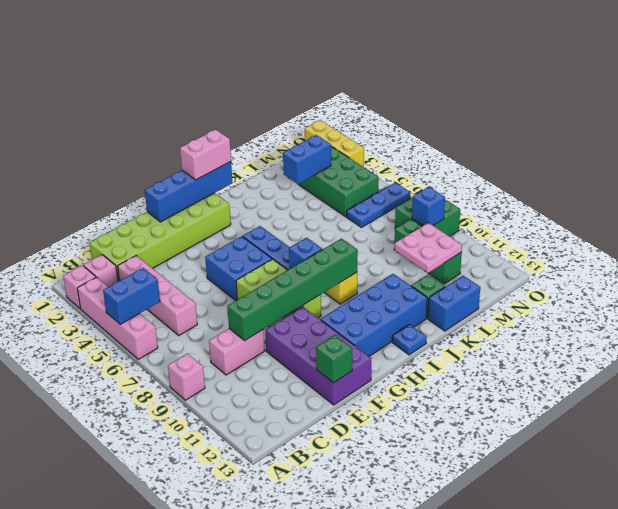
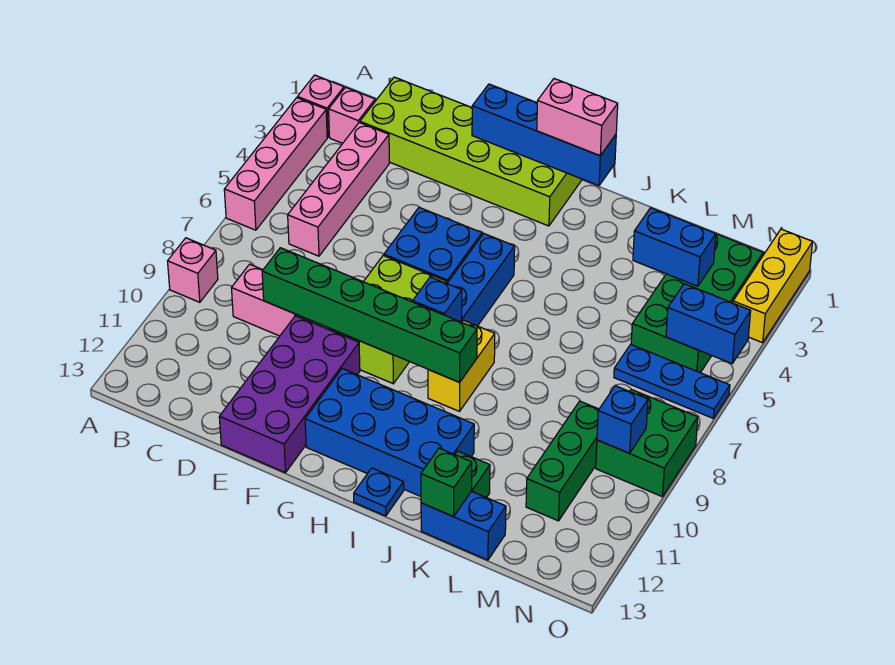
blue 1x2 brick [103,268,160,324] -> blue 1x2 brick moved to [666,284,751,364]
green 1x1 brick [316,335,352,383] -> green 1x1 brick moved to [421,448,472,517]
pink 2x2 plate [395,223,462,273] -> none

